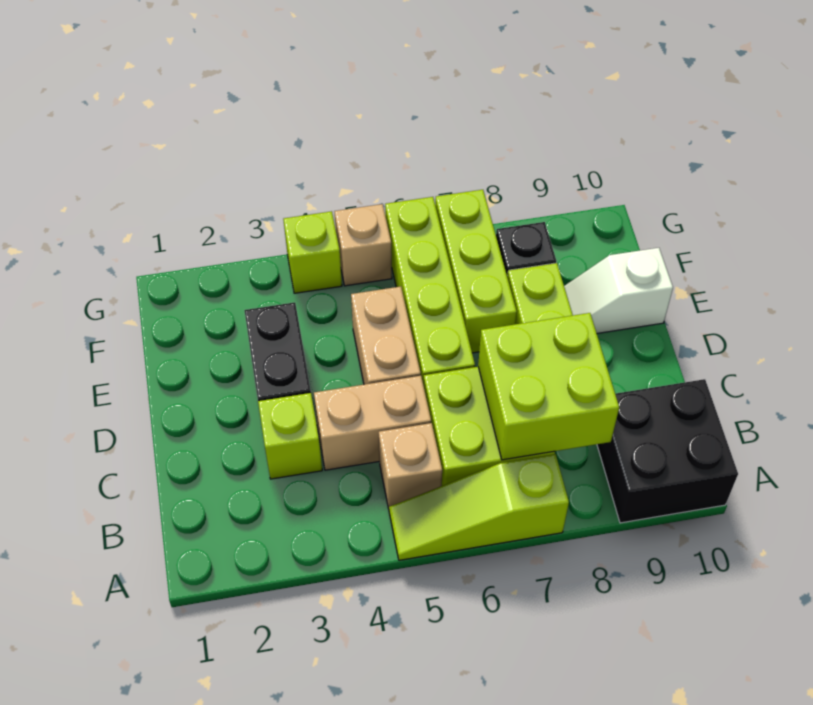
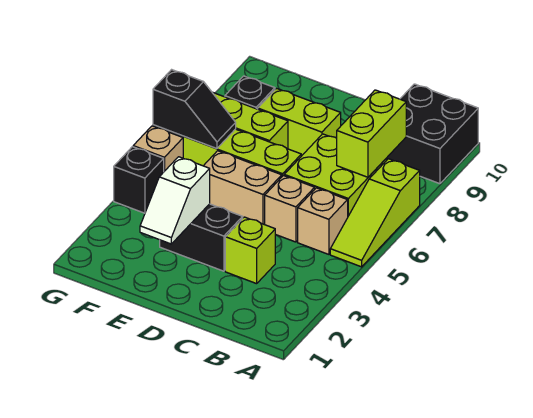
lime 2x2 brick [478,313,619,460] -> lime 1x2 brick [337,90,406,177]
tan 1x2 brick [314,376,431,470] -> tan 1x1 brick [265,176,315,242]
white 1x2 slope [564,248,673,333] -> white 1x2 slope moved to [140,157,210,244]
none -> black 1x2 slope [153,70,236,148]
lime 1x1 brick [283,211,342,293] -> black 1x1 brick [114,147,164,213]

